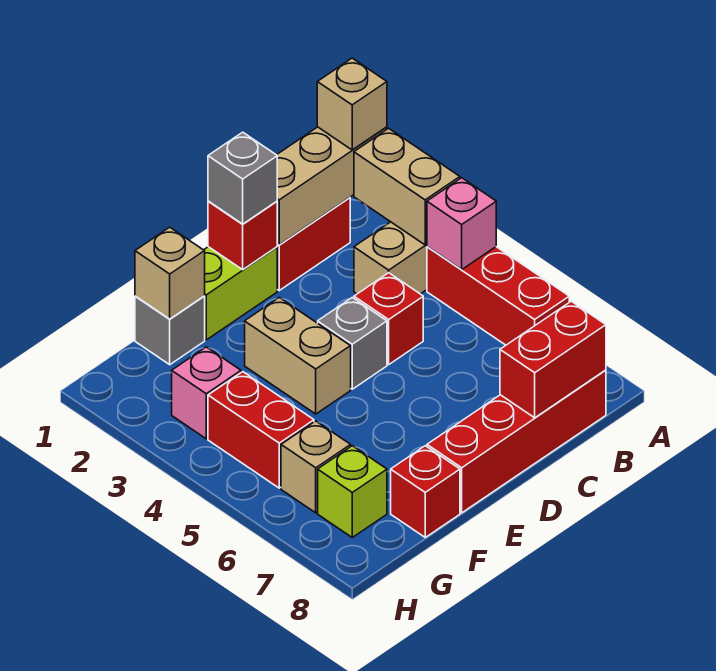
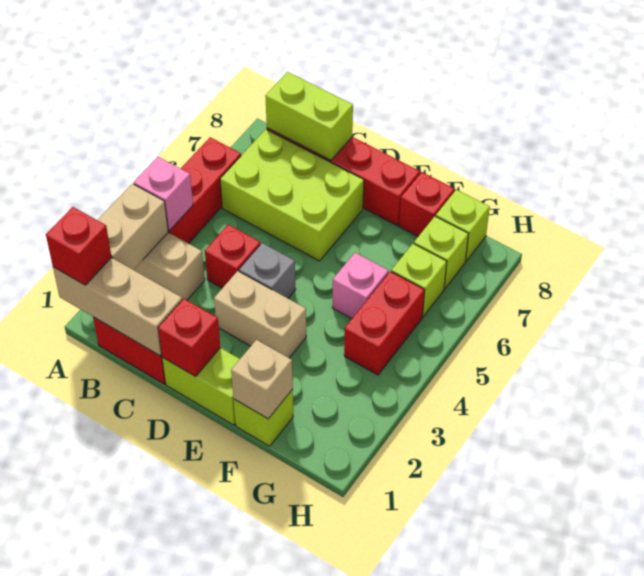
tan 1x1 brick [317,58,387,150] -> red 1x1 brick [46,207,112,285]
none -> lime 2x3 brick [220,129,364,261]
red 1x2 brick [500,301,606,418] -> lime 1x2 brick [265,72,353,160]
grey 1x1 brick [208,132,277,224] -> none
tan 1x2 brick [245,298,351,414] -> tan 1x2 brick turned to [214,271,306,358]
grey 1x1 brick [135,296,205,365] -> lime 1x1 brick [234,389,293,446]
pink 1x1 brick [172,347,241,439] -> pink 1x1 brick moved to [332,253,389,319]
tan 1x1 brick [281,421,351,513] -> lime 1x1 brick [391,244,447,317]
none -> lime 1x1 brick [436,190,490,261]

